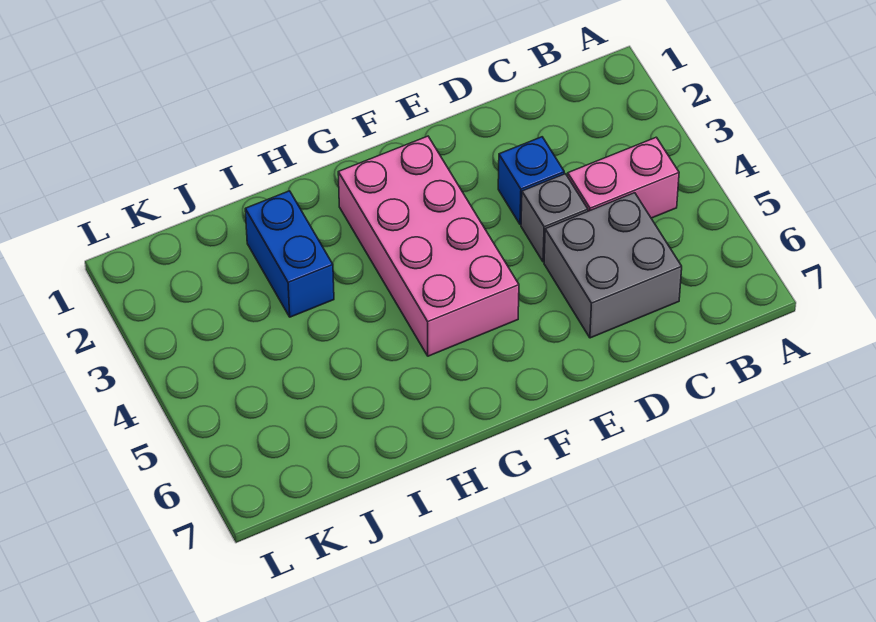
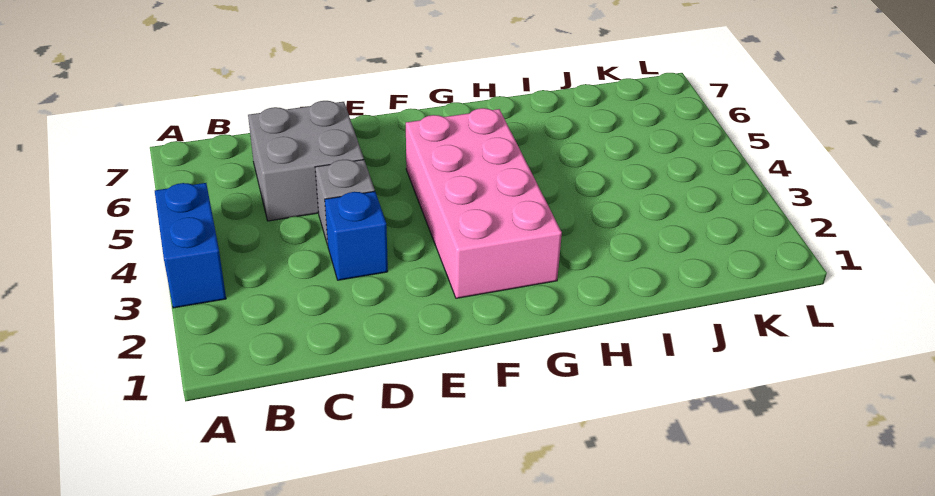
pink 1x2 brick [568,137,679,218] -> none
blue 1x2 brick [245,191,334,317] -> blue 1x2 brick moved to [155,183,226,308]

